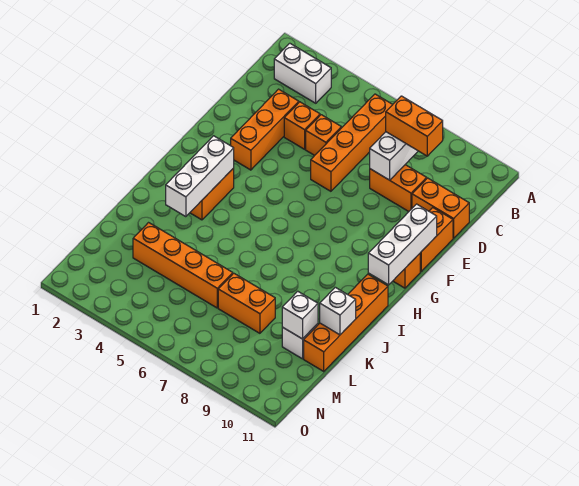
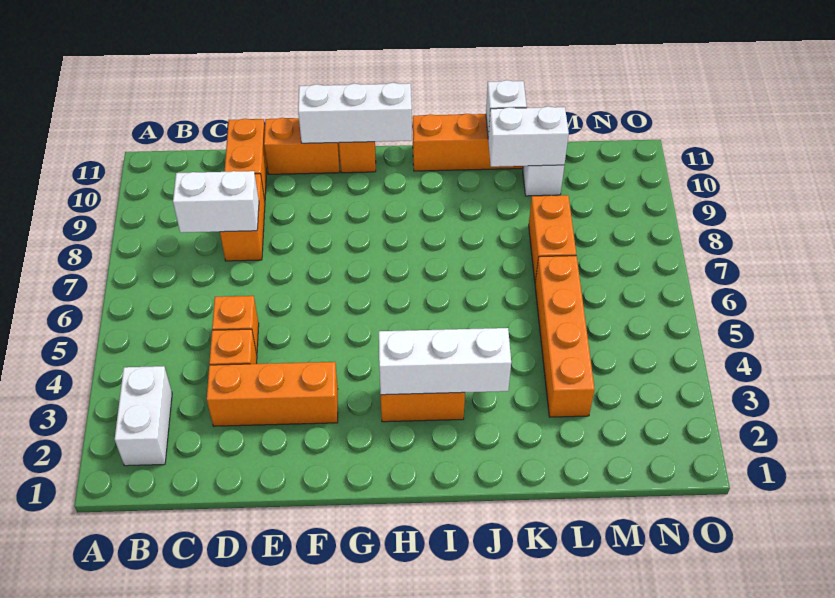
orange 1x4 brick [311,94,393,191] -> none
orange 1x2 brick [386,96,443,156] -> none
white 1x1 brick [282,291,318,339] -> white 1x2 brick [488,106,569,167]

